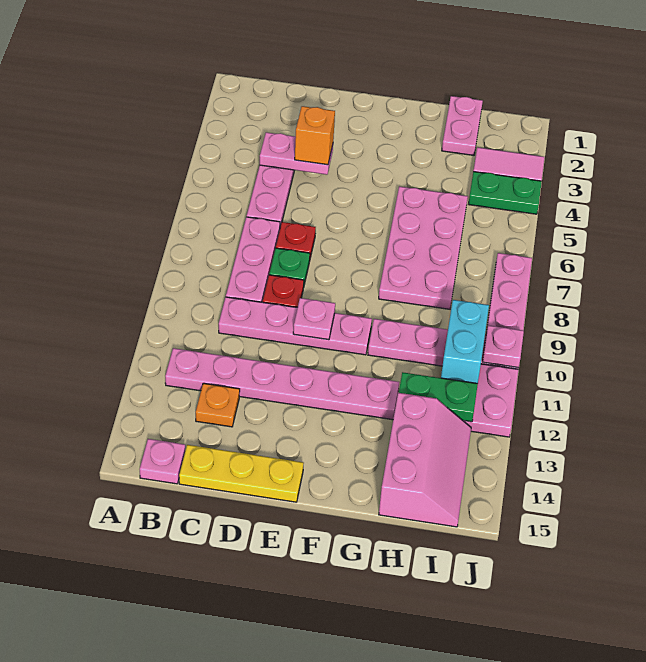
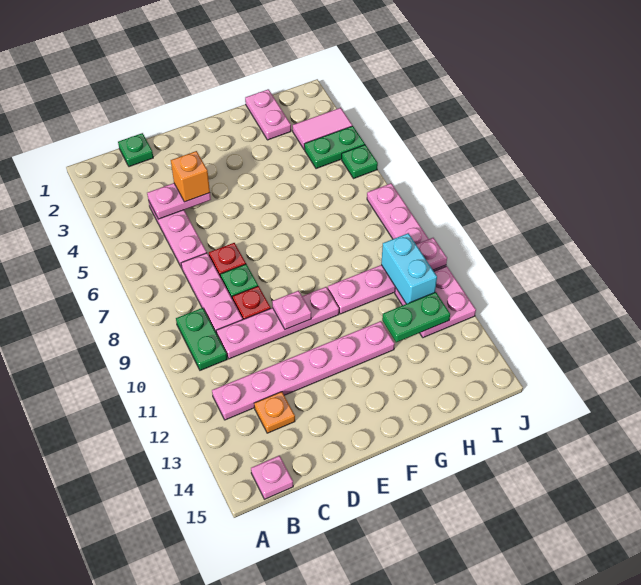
none -> green 1x2 plate [176,308,227,370]
none -> green 1x1 plate [118,133,153,167]
yellow 1x3 plate [179,445,304,502] -> none
pink 2x4 plate [379,186,468,309] -> none
pink 2x3 slope [379,393,471,527] -> none
none -> green 1x1 plate [342,145,378,178]

